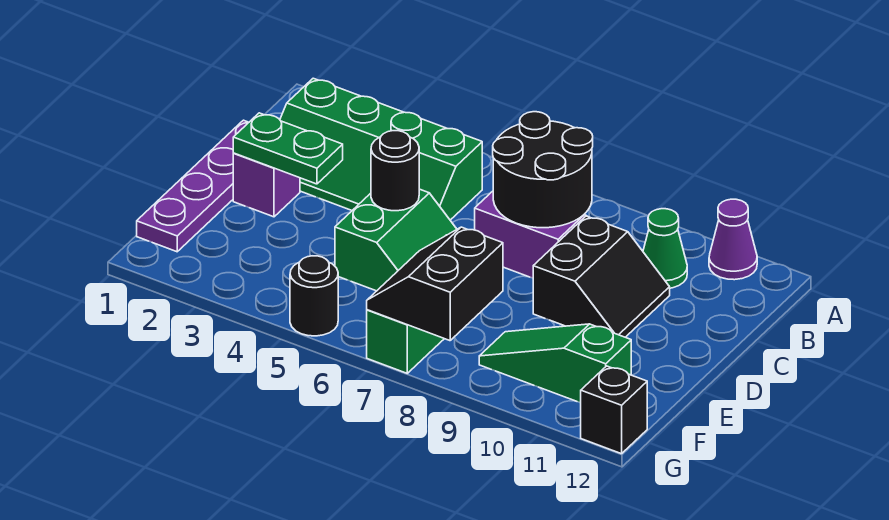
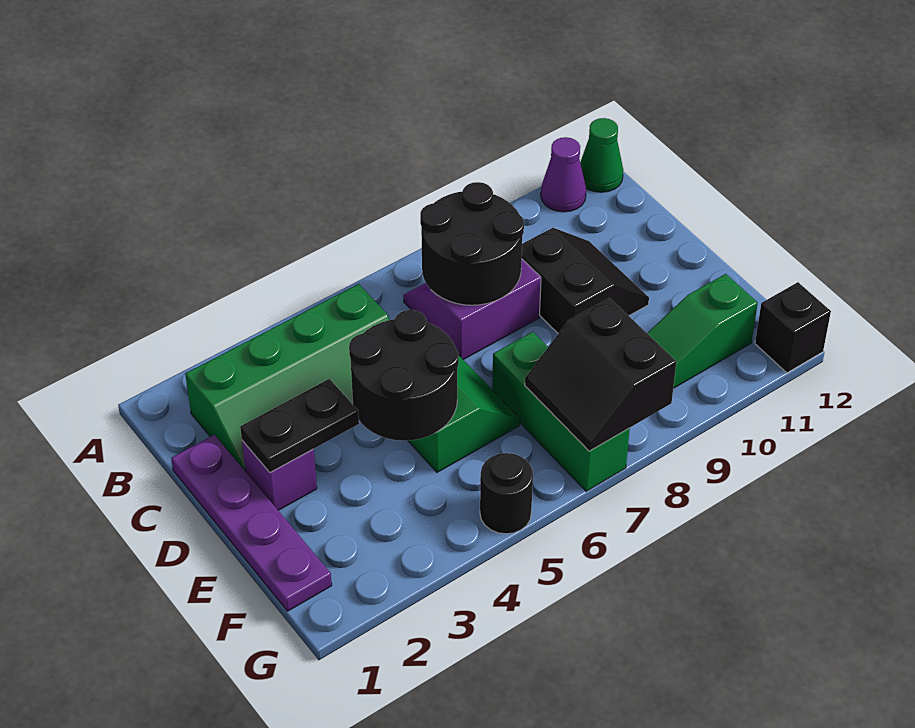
green 1x1 cone [643,209,687,288] -> green 1x1 cone moved to [580,118,623,192]
green 1x2 plate [233,113,343,184] -> black 1x2 plate [240,379,359,473]
black 1x1 round brick [371,131,419,211] -> black 2x2 round brick [349,310,459,441]

